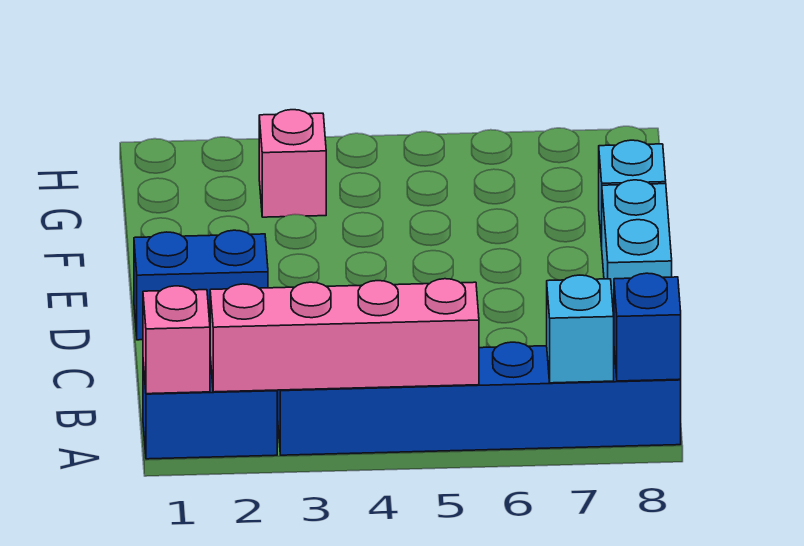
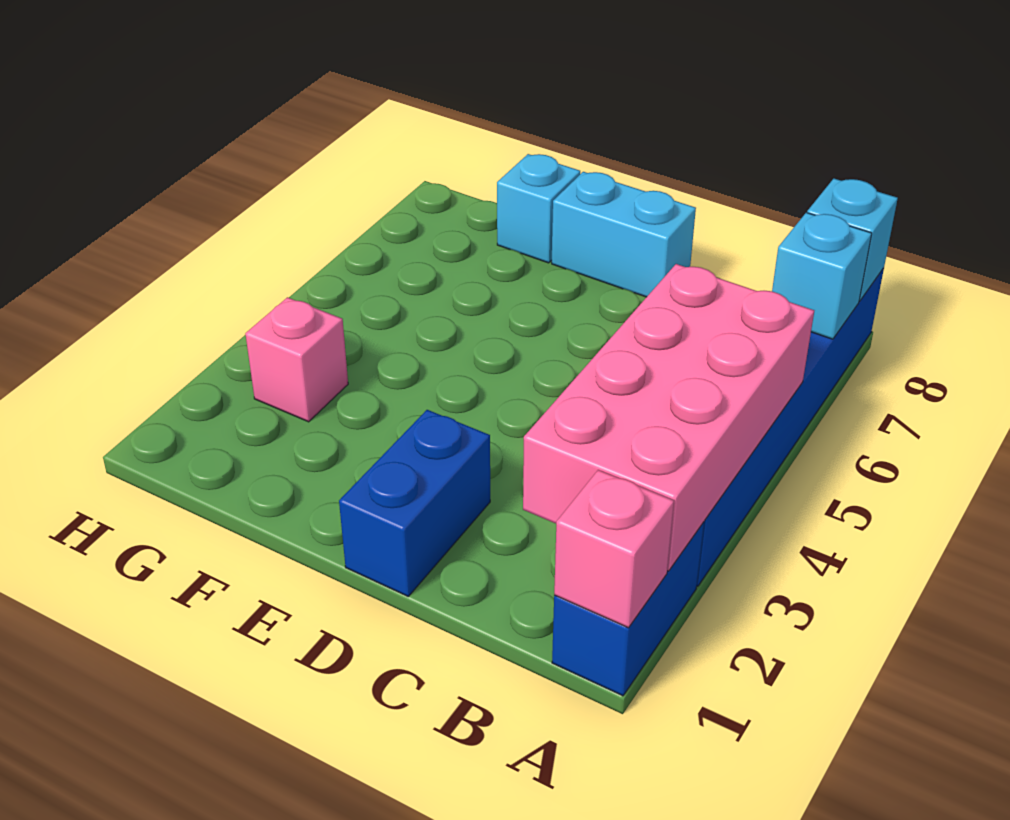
pink 1x4 brick [210,279,479,392] -> pink 2x4 brick [523,264,814,571]
blue 1x1 brick [614,273,681,381] -> cyan 1x1 brick [807,179,898,301]

